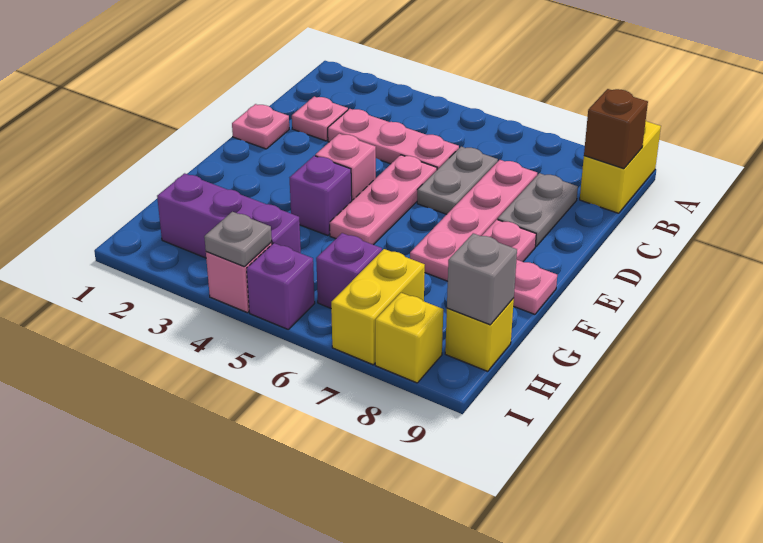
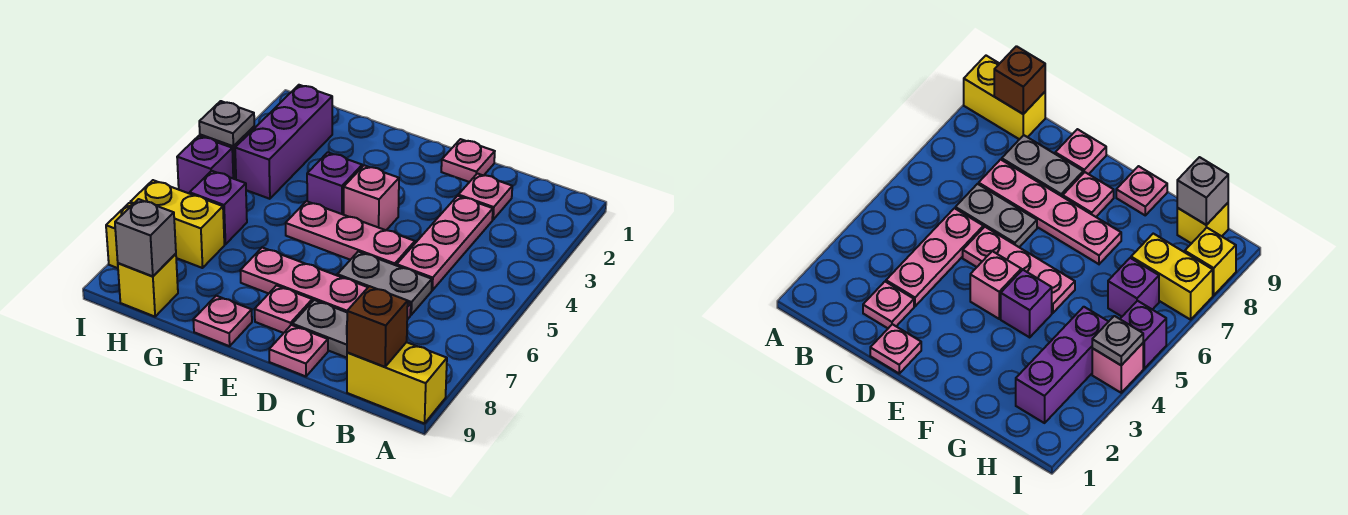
none -> pink 1x1 plate [269,325,328,376]

